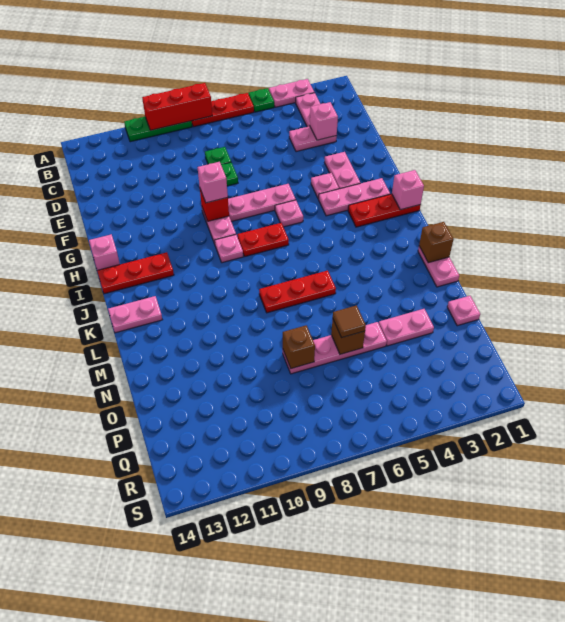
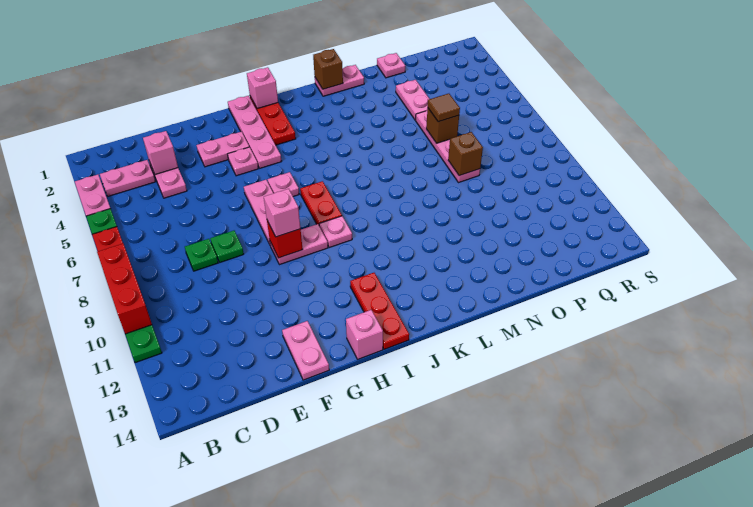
pink 1x3 plate [319,178,390,216] -> pink 1x4 plate [228,96,282,168]
pink 1x2 plate [108,296,162,333] -> pink 1x2 plate moved to [282,321,329,380]
red 1x3 plate [259,271,336,313] -> none

